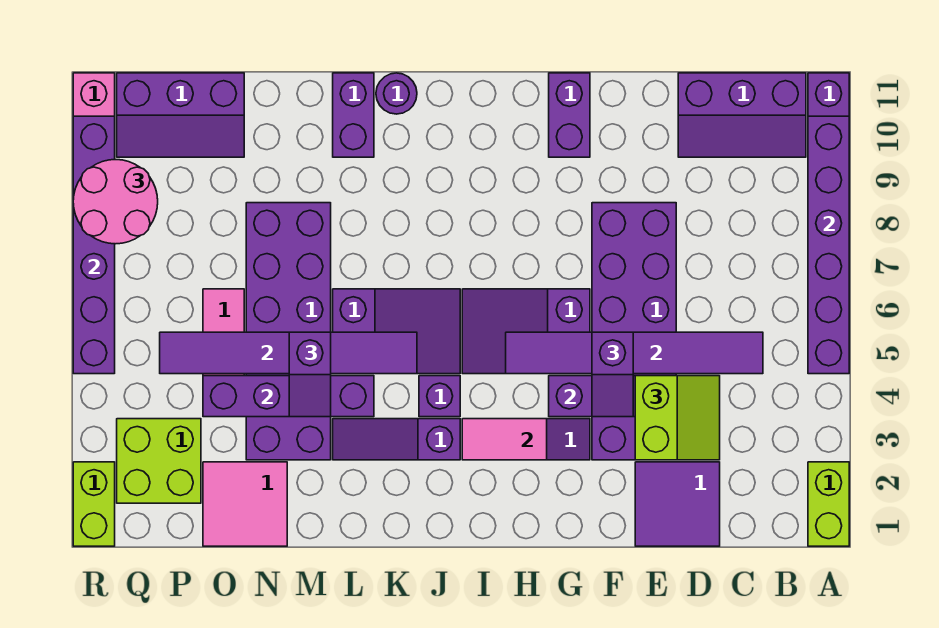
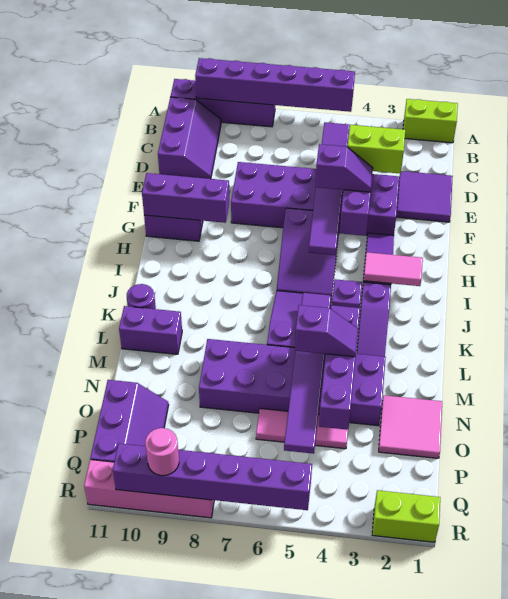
none -> purple 1x3 brick [142,173,229,223]
pink 1x2 tile [462,419,547,460] -> pink 1x2 tile turned to [364,252,423,286]
lime 2x2 brick [117,419,201,503] -> none
pink 2x2 round brick [73,160,158,244] -> pink 1x1 round brick [145,428,179,476]

